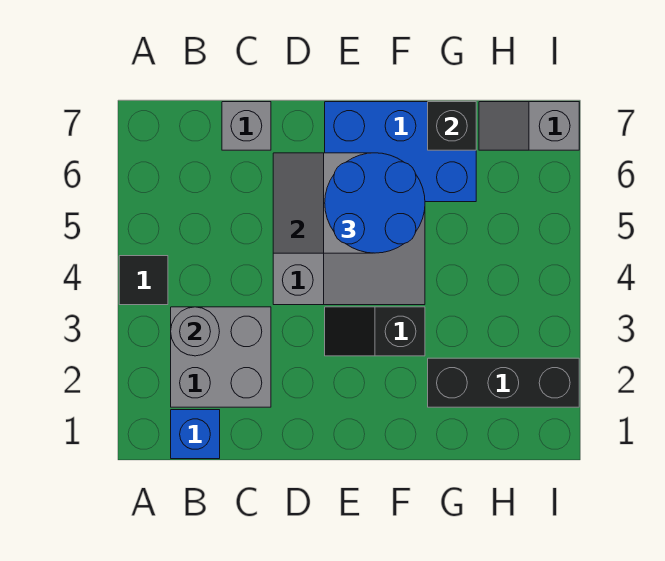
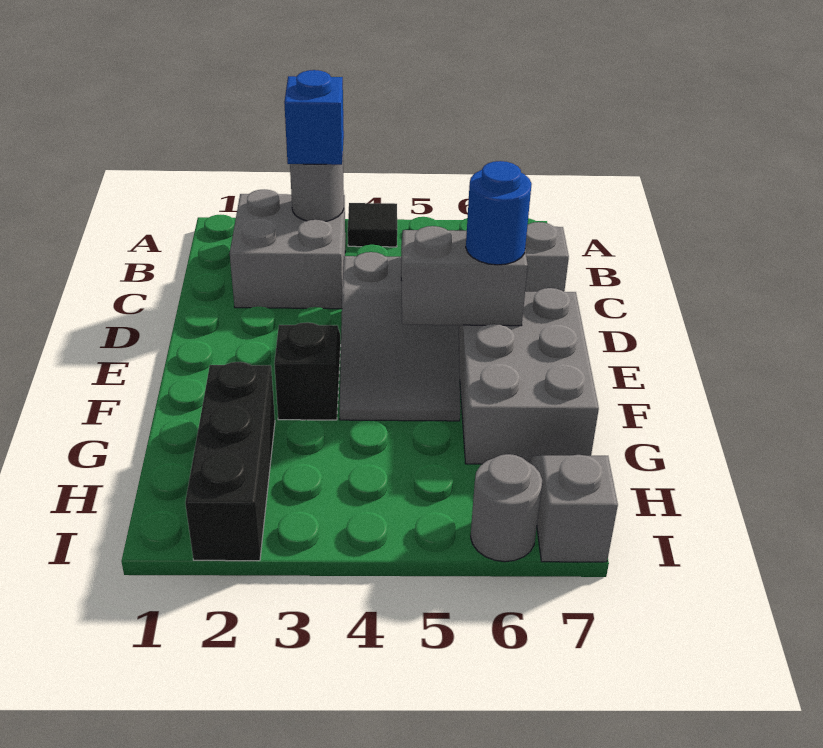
blue 1x1 brick [171,410,220,459] -> blue 1x1 brick moved to [284,70,344,165]
blue 2x2 round brick [325,153,425,253] -> blue 1x1 round brick [466,161,532,265]
blue 2x3 brick [325,102,476,202] -> grey 2x3 brick [459,288,599,464]
black 1x1 brick [428,102,476,150] -> none
none -> grey 1x1 round brick [471,454,542,562]

